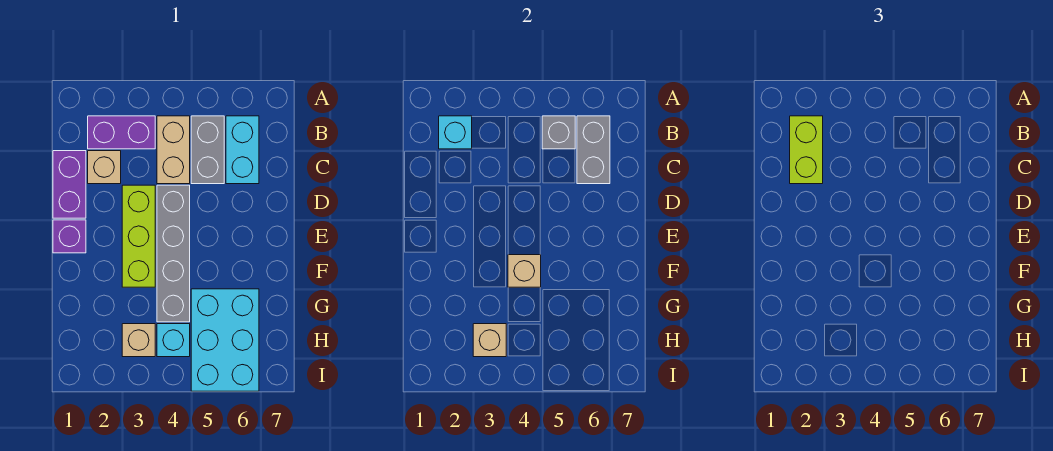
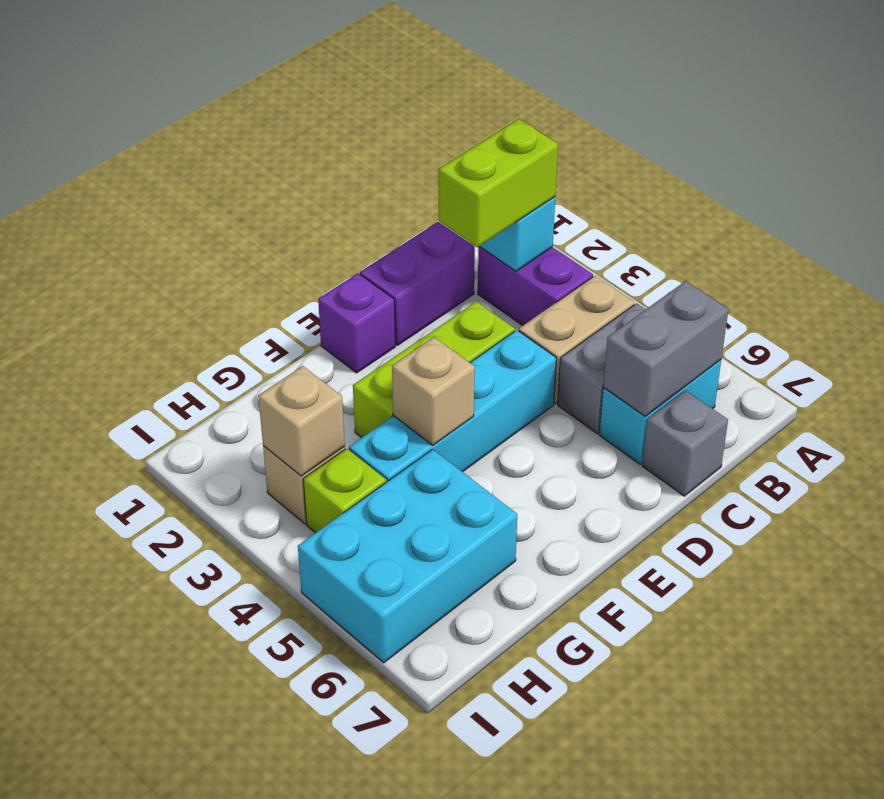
grey 1x1 brick [542,116,575,149] -> grey 1x1 brick moved to [642,390,728,496]
tan 1x1 brick [88,151,121,184] -> none
grey 1x4 brick [157,185,190,322] -> cyan 1x4 brick [349,330,556,482]
cyan 1x1 brick [157,324,190,357] -> lime 1x1 brick [303,448,386,533]

